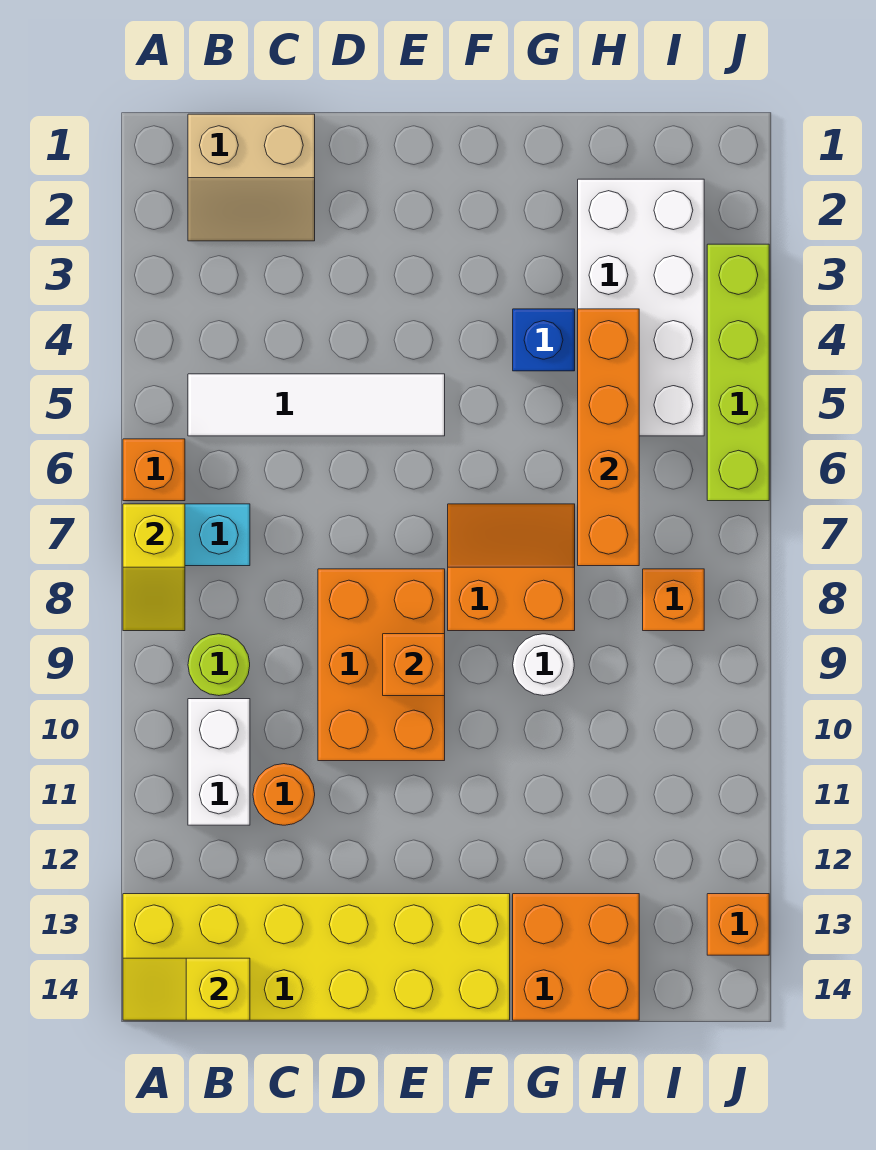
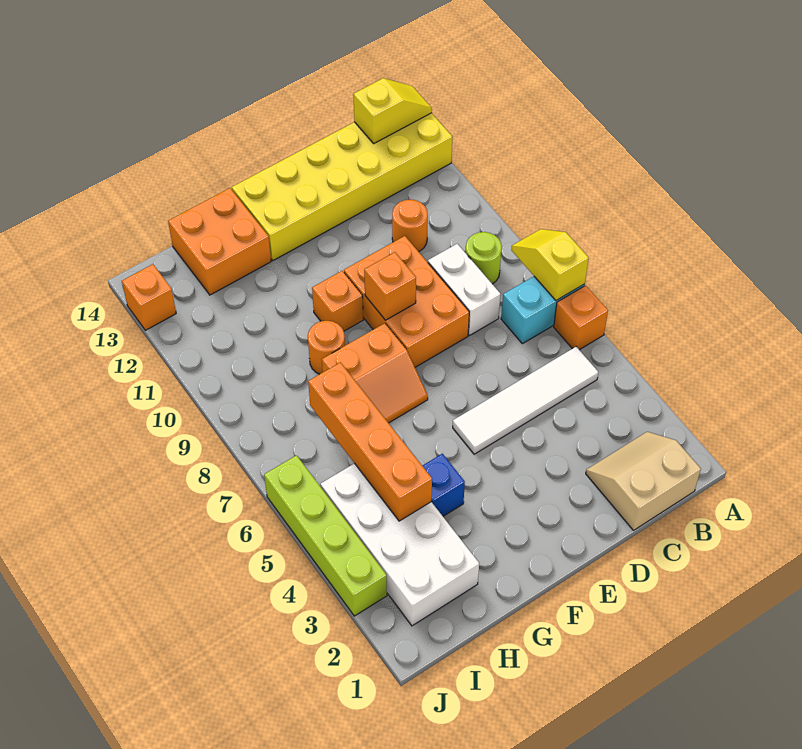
white 1x2 brick [188,699,250,825] -> white 1x2 brick moved to [428,244,501,335]
white 1x1 round brick [513,634,574,696] -> orange 1x1 round brick [308,321,345,374]
orange 1x1 brick [643,569,704,631] -> orange 1x1 brick moved to [312,271,363,331]

